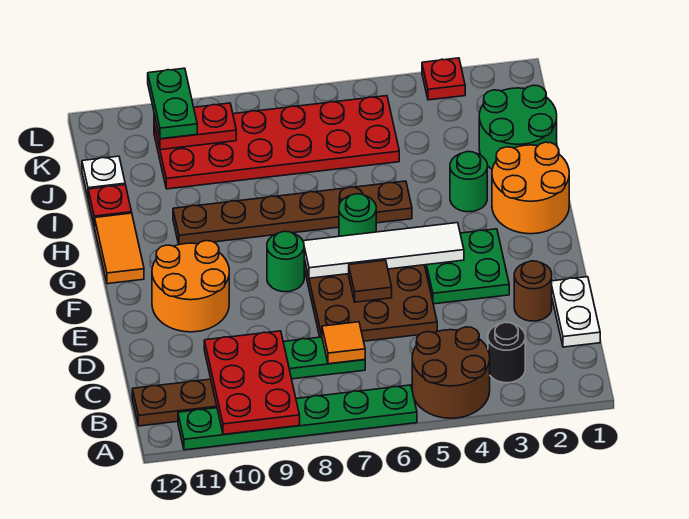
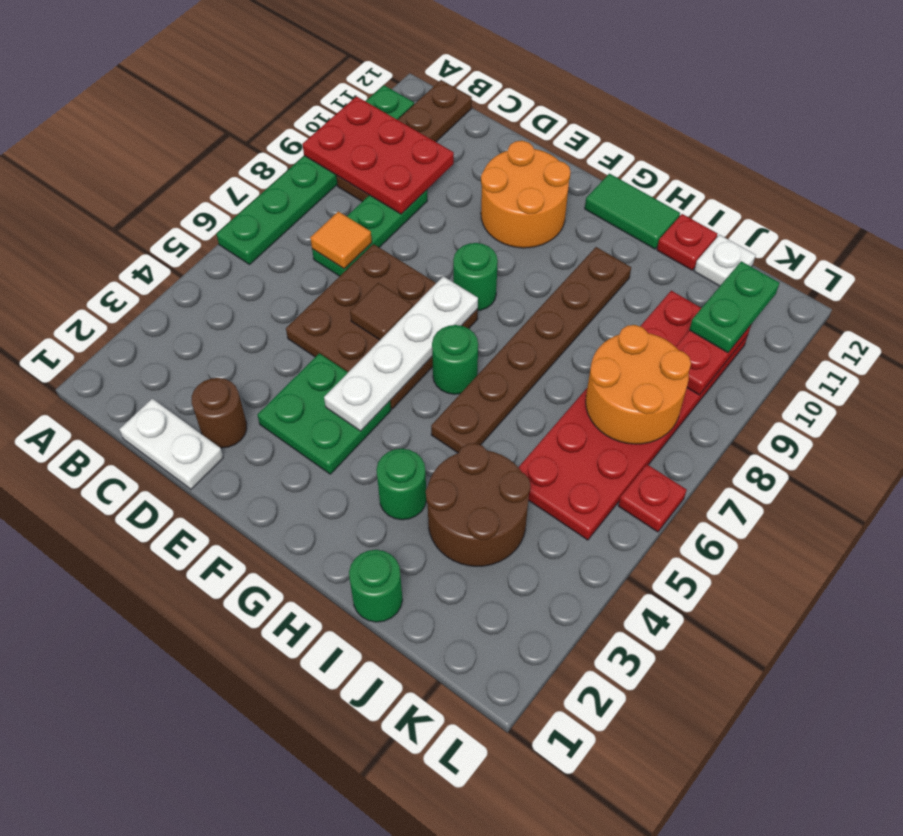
brown 2x2 round brick [412,327,490,418] -> brown 2x2 round brick moved to [426,443,530,566]
black 1x1 round brick [488,322,525,383] -> none
white 1x4 tile [303,223,464,278] -> white 1x4 plate [324,276,478,431]
orange 2x2 round brick [492,142,569,234] -> orange 2x2 round brick moved to [586,325,691,444]
orange 1x2 tile [94,213,144,284] -> green 1x2 tile [585,174,680,249]
green 2x2 round brick [479,85,557,169] -> green 1x1 round brick [349,550,403,622]
green 1x2 plate [148,68,197,139] -> green 1x2 plate turned to [690,261,779,353]
red 1x1 plate [422,58,465,100] -> red 1x1 plate moved to [618,465,687,532]

